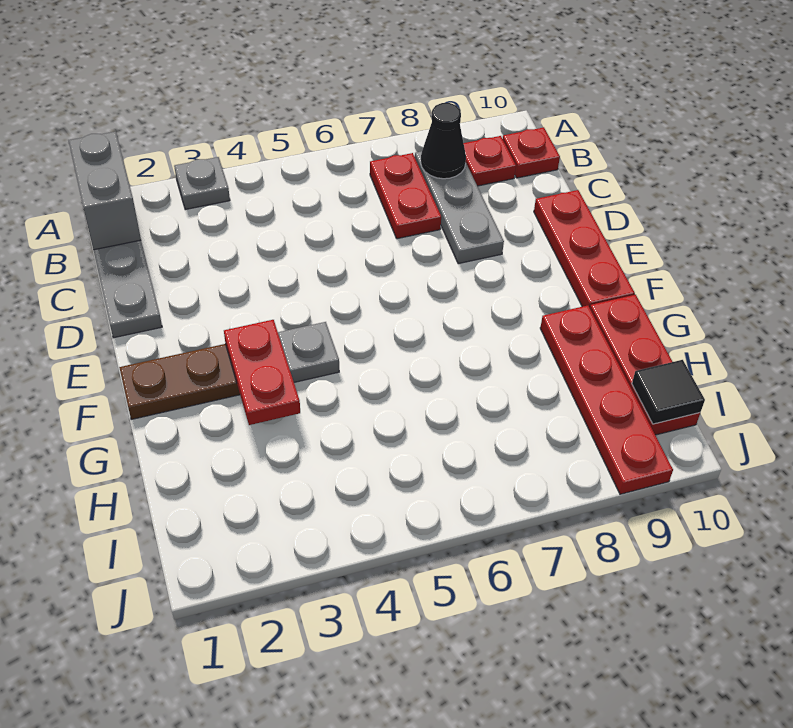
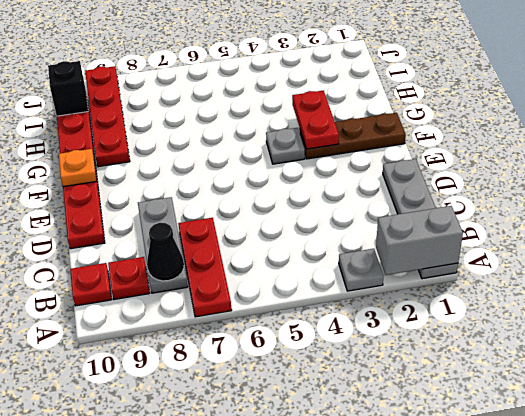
grey 1x2 brick [69,132,141,250] -> grey 1x2 brick turned to [376,206,463,275]
red 1x2 plate [370,153,441,239] -> red 1x3 plate [178,218,232,317]
none -> orange 1x1 plate [59,149,97,187]
black 1x1 tile [632,360,705,424] -> black 1x1 brick [48,61,88,116]

